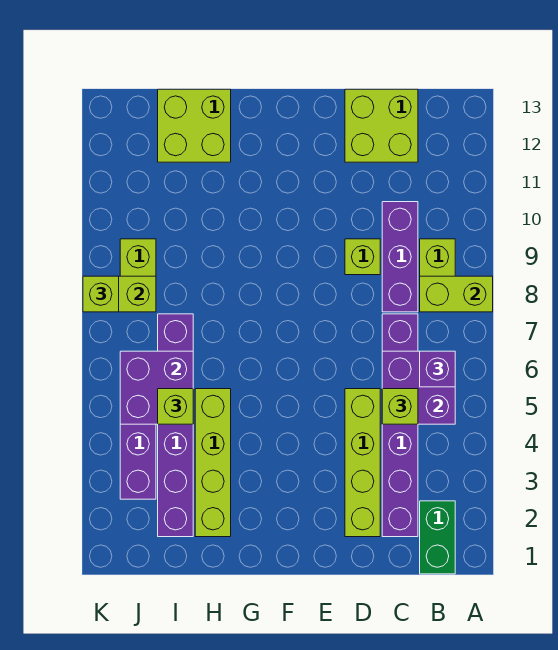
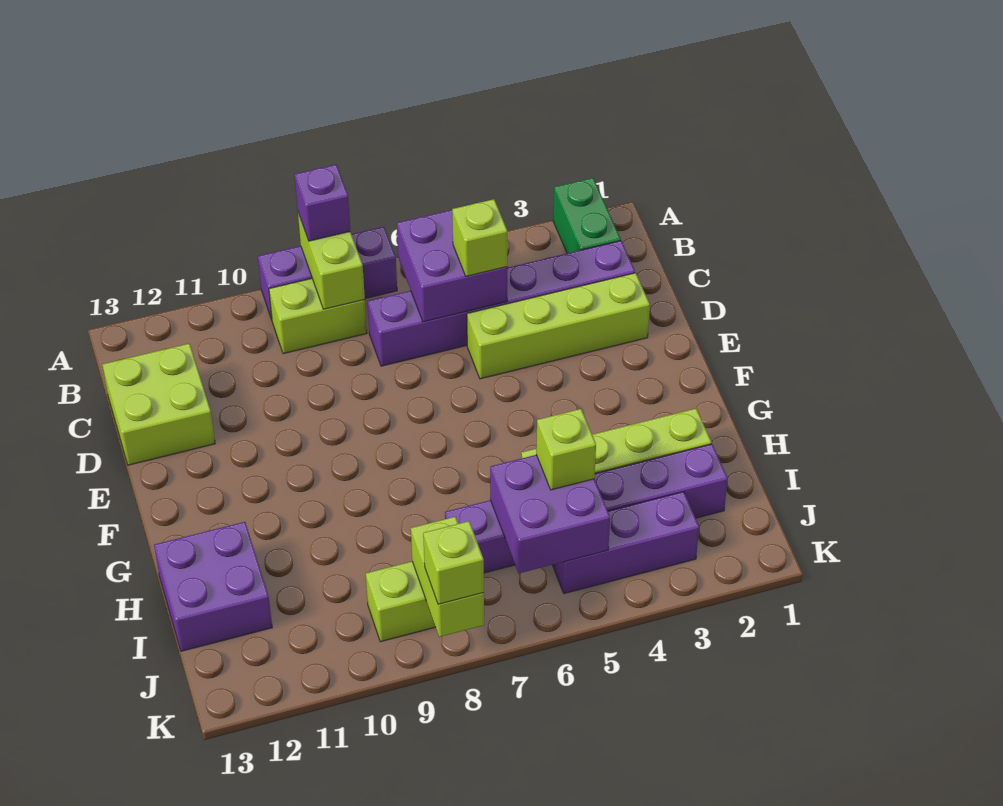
green 1x2 brick [420,501,455,574] -> green 1x2 brick turned to [553,178,621,253]
purple 1x1 brick [420,351,455,387] -> purple 1x1 brick moved to [295,165,350,241]
purple 1x3 brick [382,202,418,312] -> purple 1x3 brick moved to [258,227,397,319]
lime 1x1 brick [345,239,380,275] -> none
lime 2x2 brick [158,89,231,162] -> purple 2x2 brick [154,522,272,651]

